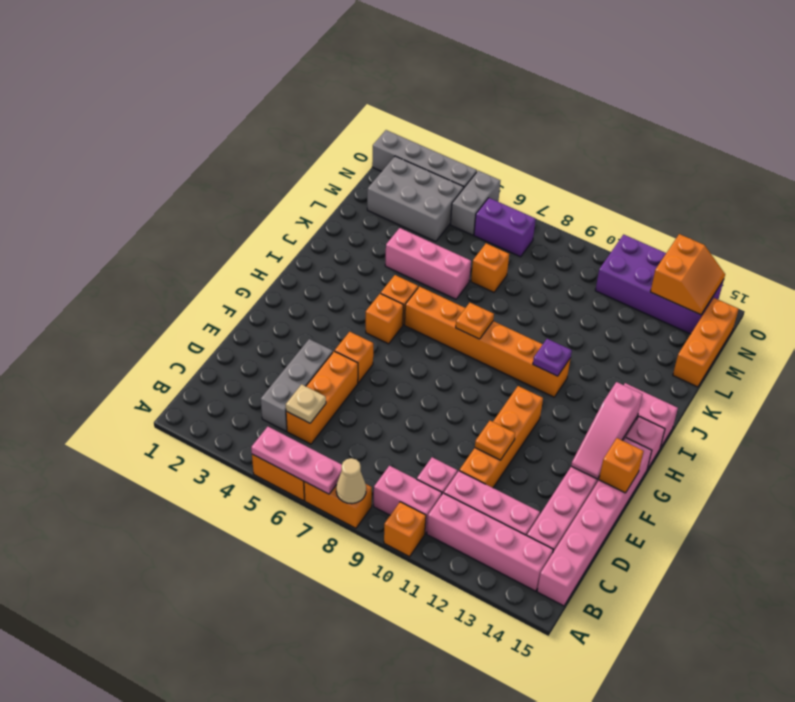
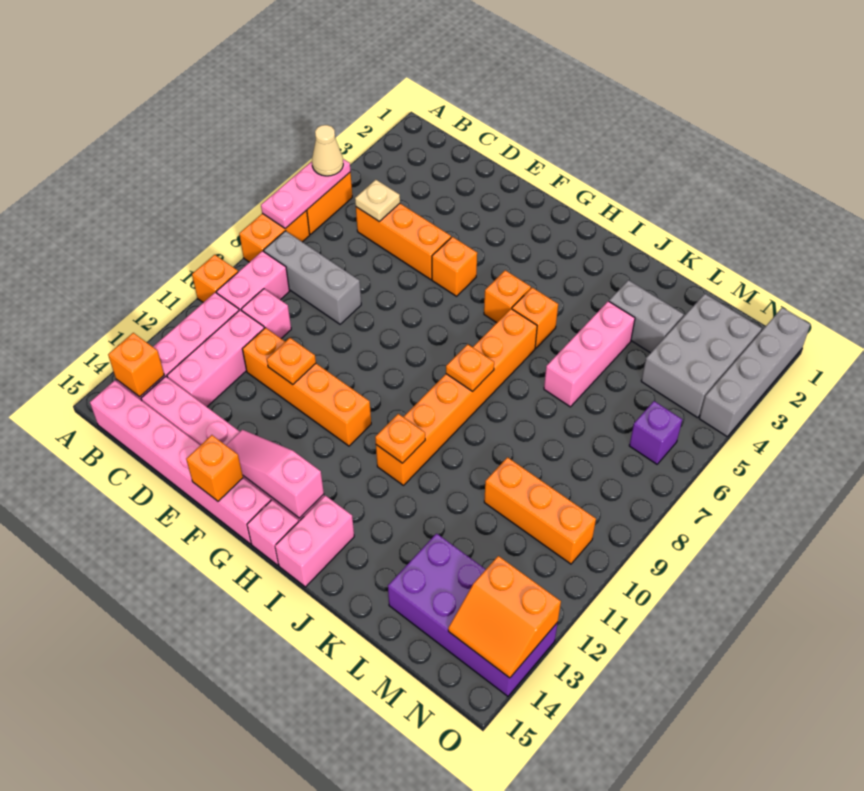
tan 1x1 cone [336,458,366,504] -> tan 1x1 cone moved to [312,125,343,176]
grey 1x3 brick [261,339,333,431] -> grey 1x3 brick moved to [264,231,361,324]
purple 1x1 plate [533,339,572,376] -> orange 1x1 plate [375,414,425,463]
orange 1x1 brick [471,243,509,292] -> orange 1x1 brick moved to [108,333,164,397]
orange 1x3 brick [673,298,739,387] -> orange 1x3 brick moved to [484,457,596,564]
grey 1x2 brick [451,171,500,235] -> grey 1x2 brick moved to [609,280,684,353]
purple 1x2 brick [474,198,536,257] -> purple 1x1 brick [629,401,682,464]
purple 2x4 brick [595,235,724,334] -> purple 2x4 brick turned to [388,534,558,696]

